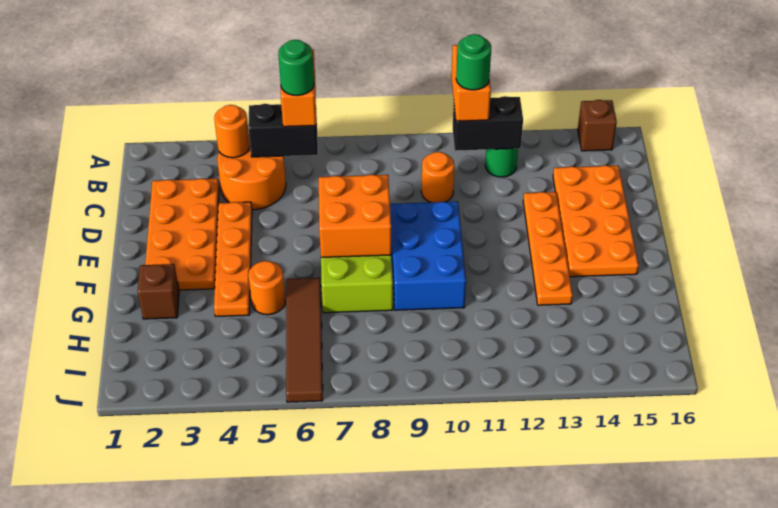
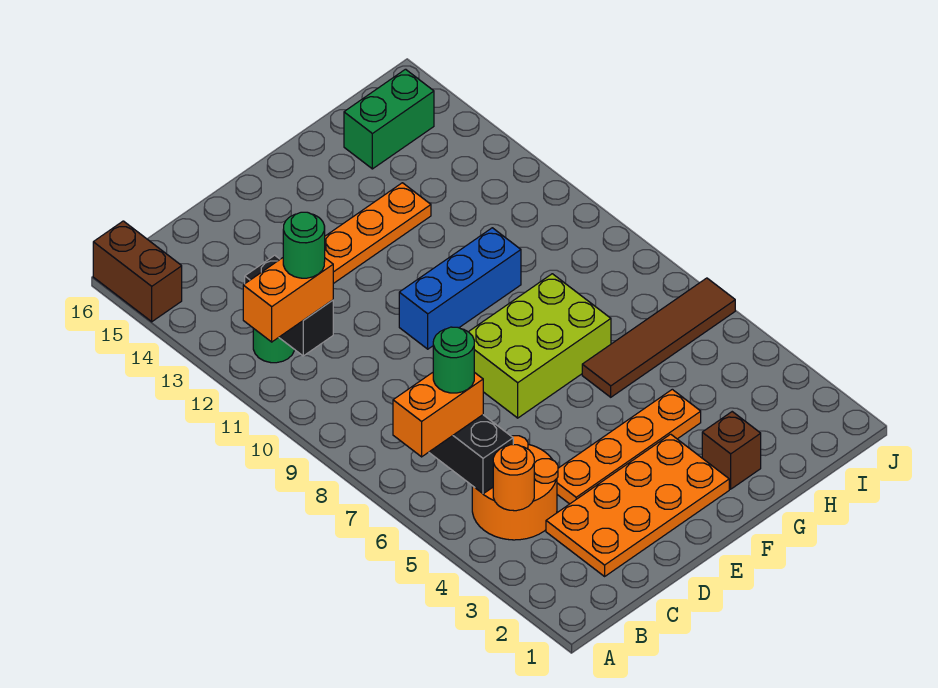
brown 1x1 brick [578,100,617,151] -> brown 1x2 brick [93,221,182,322]
orange 1x1 round brick [421,152,454,202] -> none
orange 2x4 plate [553,165,639,277] -> none
orange 2x2 brick [319,175,391,257] -> none
blue 2x3 brick [390,202,466,310] -> blue 1x3 brick [399,228,521,349]
orange 1x1 round brick [248,261,285,315] -> none
none -> green 1x2 brick [344,69,434,169]

